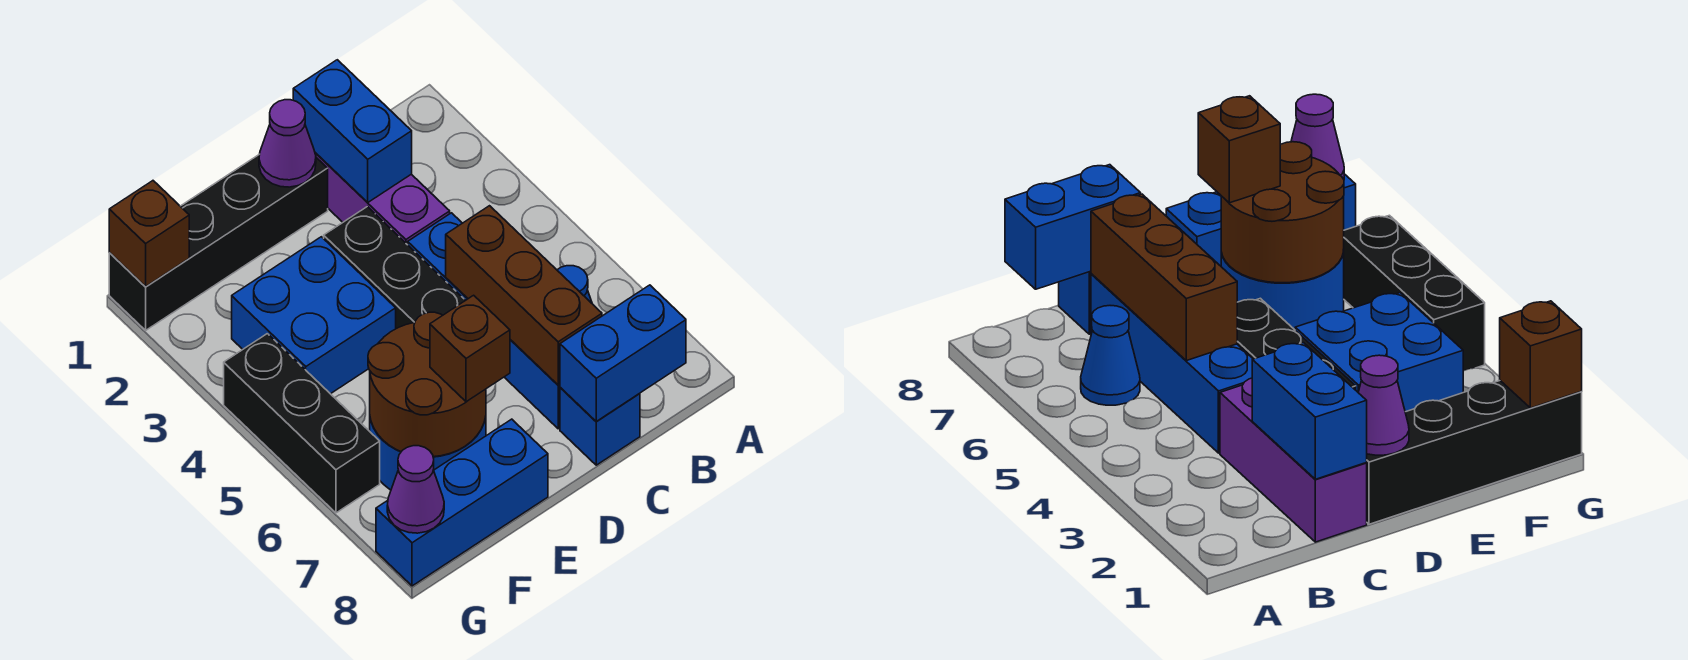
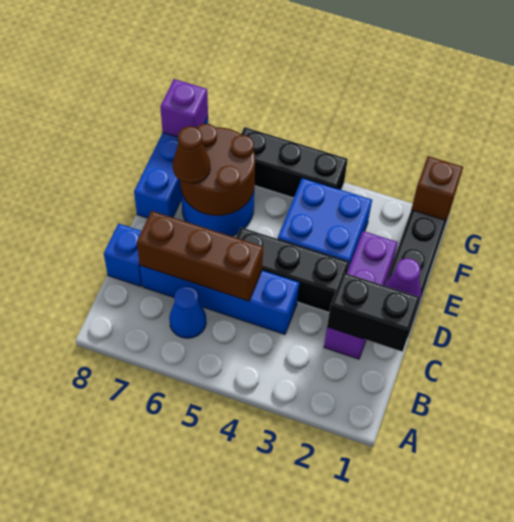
blue 1x2 brick [560,285,686,422] -> none
purple 1x3 brick [315,153,450,245] -> purple 1x3 brick turned to [324,231,398,359]
blue 1x2 brick [293,60,412,202] -> black 1x2 brick [327,272,420,352]
brown 1x1 brick [430,295,510,402] -> brown 1x1 cone [173,126,210,184]
purple 1x1 cone [387,446,444,533] -> purple 1x1 brick [160,79,208,137]

